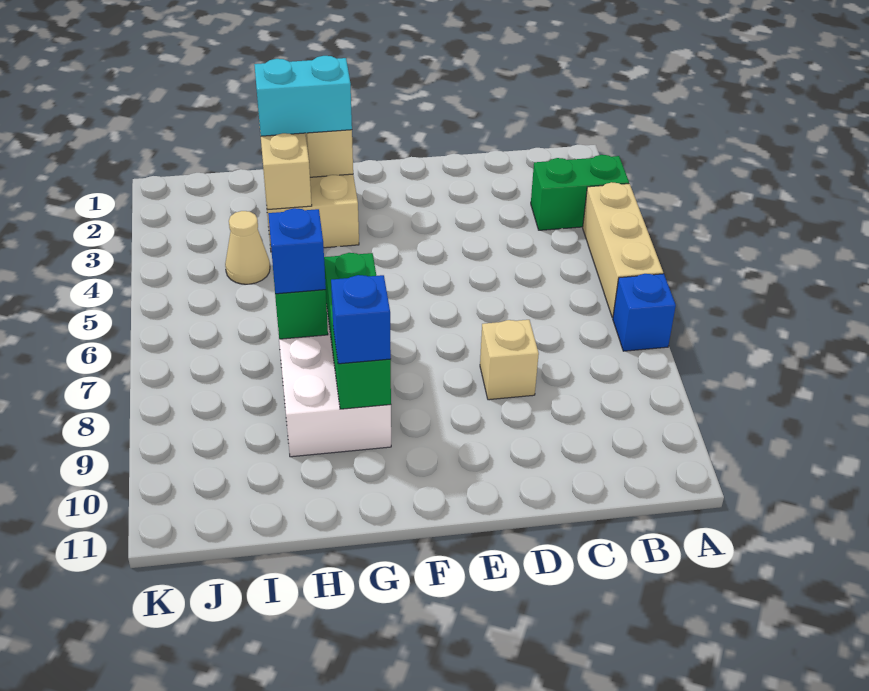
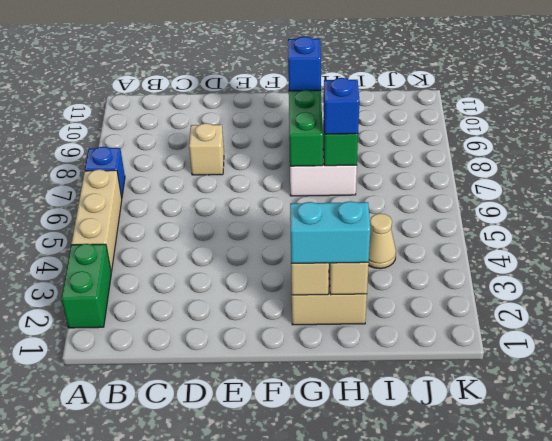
green 1x2 brick [531,155,629,230] -> green 1x2 brick turned to [62,244,111,328]

